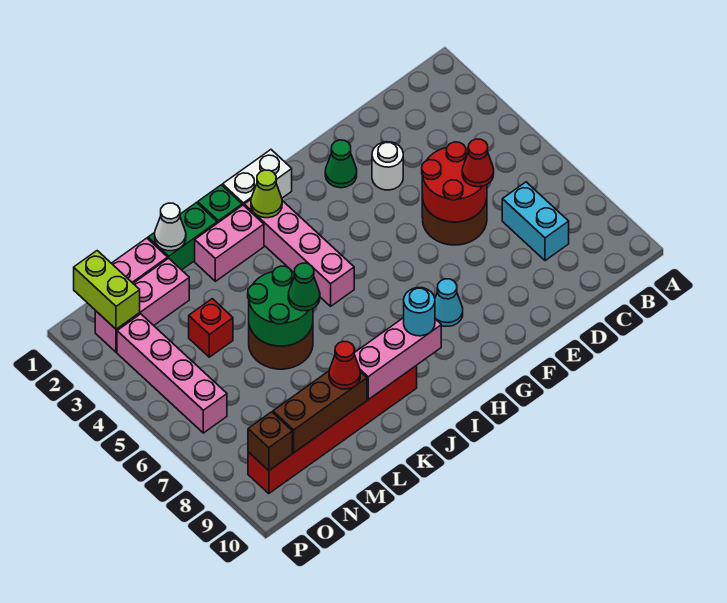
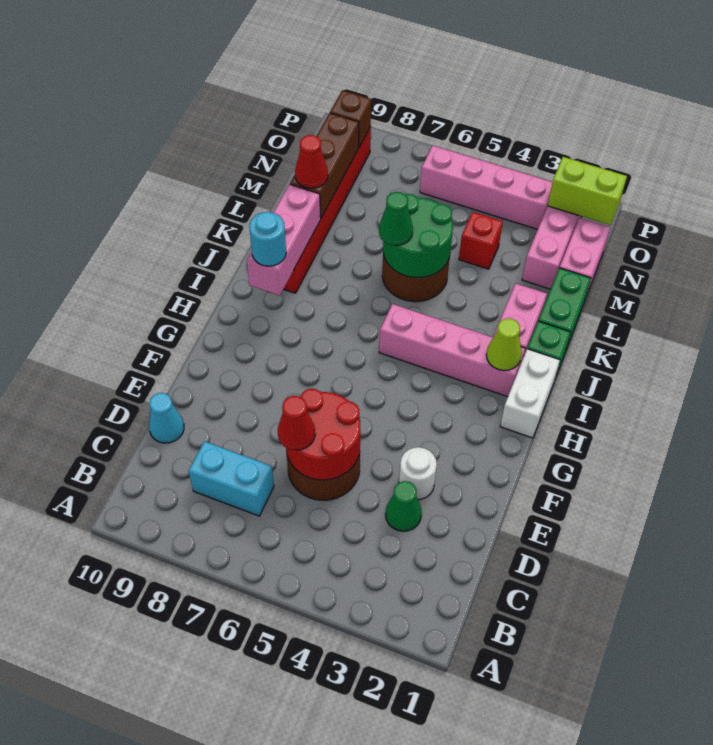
green 1x1 cone [325,140,357,188] -> green 1x1 cone moved to [385,481,422,531]
cyan 1x1 cone [435,279,463,326] -> cyan 1x1 cone moved to [149,393,184,443]
white 1x1 cone [155,203,186,251] -> none

